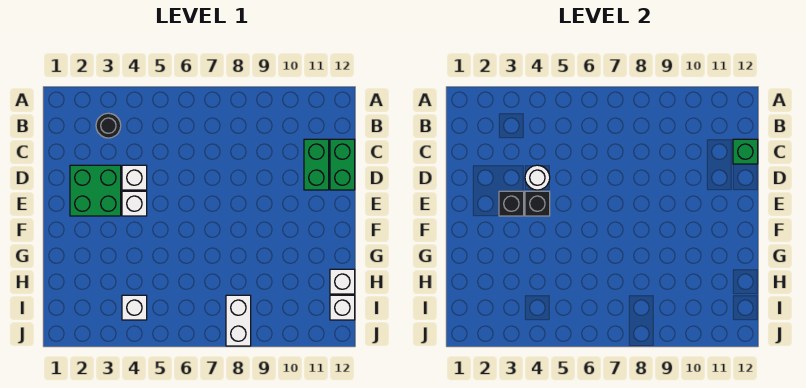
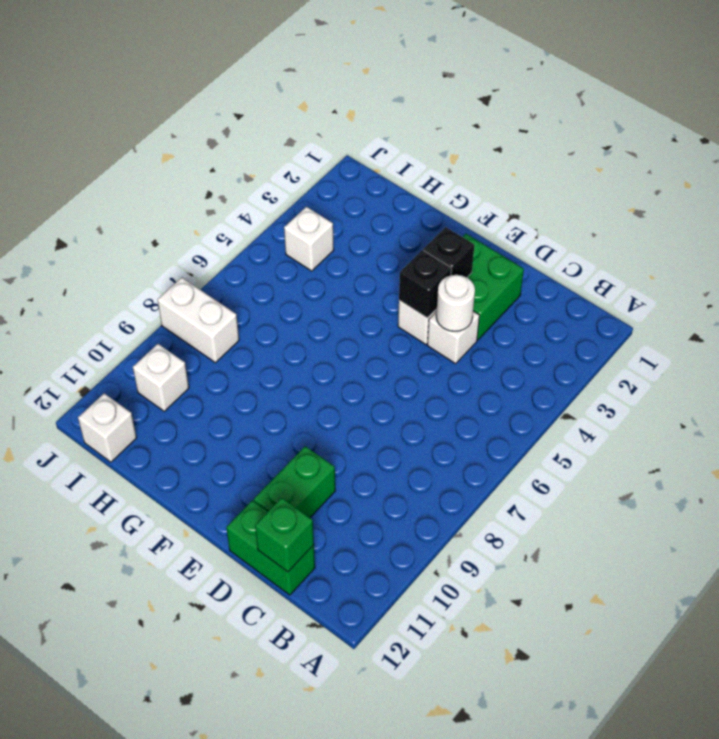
black 1x1 round brick [96,113,121,138] -> none
green 1x2 brick [304,139,329,190] -> green 1x2 brick turned to [254,446,335,518]
white 1x1 brick [330,269,355,294] -> white 1x1 brick moved to [133,344,189,411]

